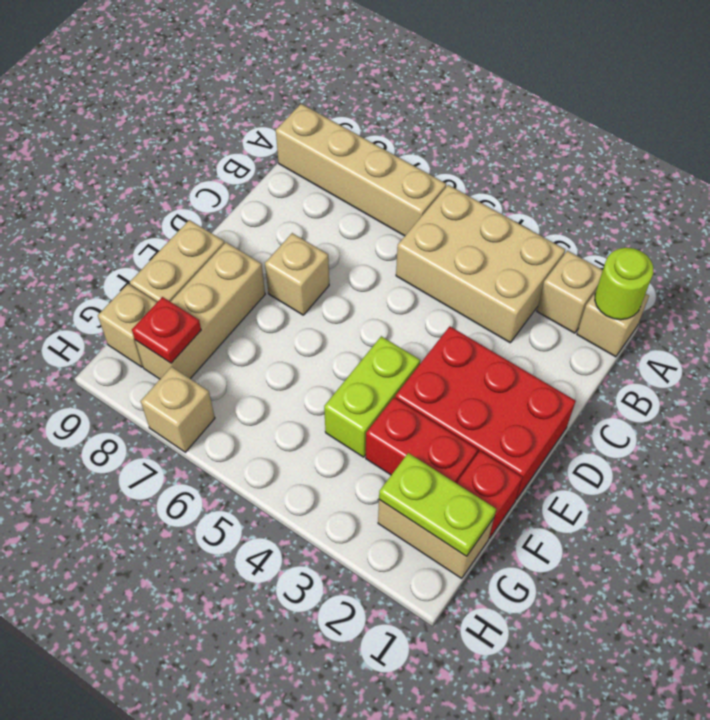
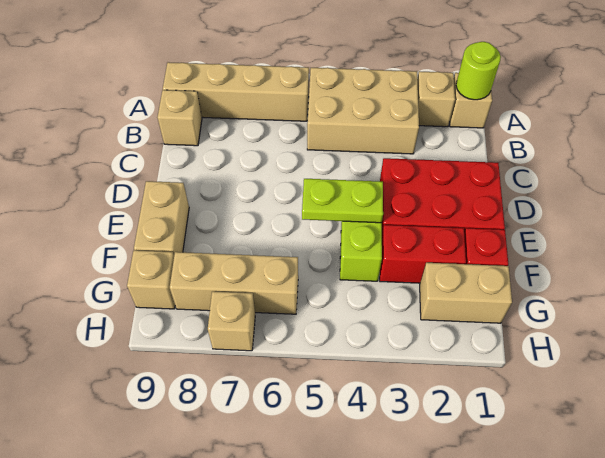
tan 1x1 brick [265,233,329,315] -> tan 1x1 brick moved to [158,90,202,146]
tan 1x3 brick [135,242,265,379] -> tan 1x3 brick turned to [170,252,298,314]
lime 1x2 plate [379,453,496,556] -> lime 1x2 plate moved to [302,179,383,223]
red 1x1 plate [132,297,201,363] -> none

